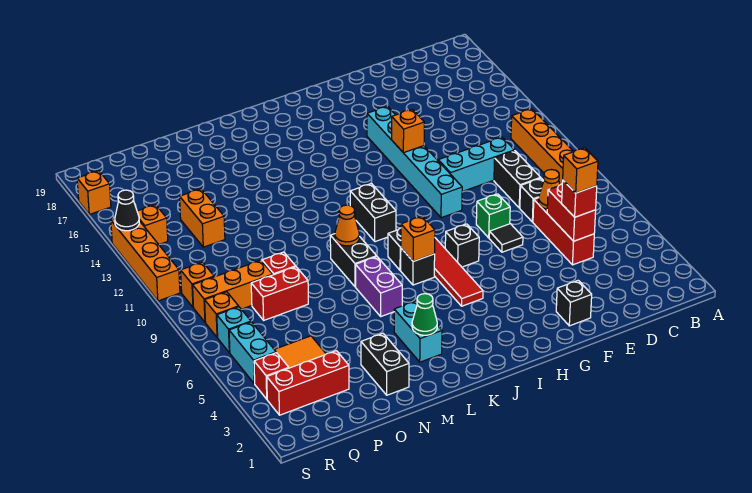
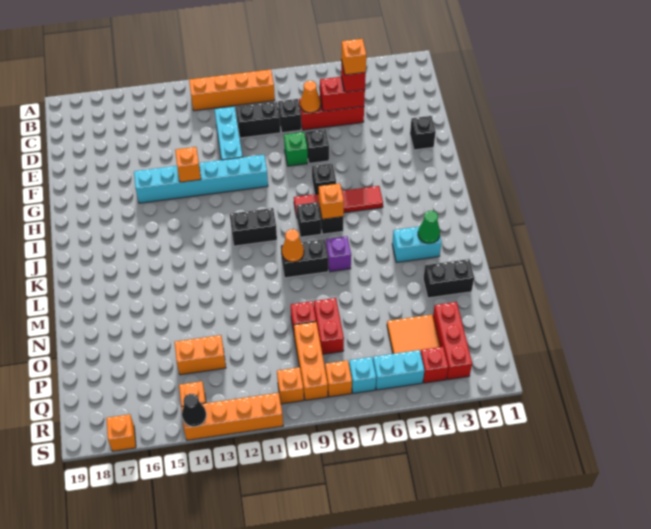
black 1x1 tile [489,224,523,252] -> black 1x1 brick [305,129,329,163]
purple 1x2 brick [356,257,402,316] -> purple 1x1 brick [326,236,351,272]

